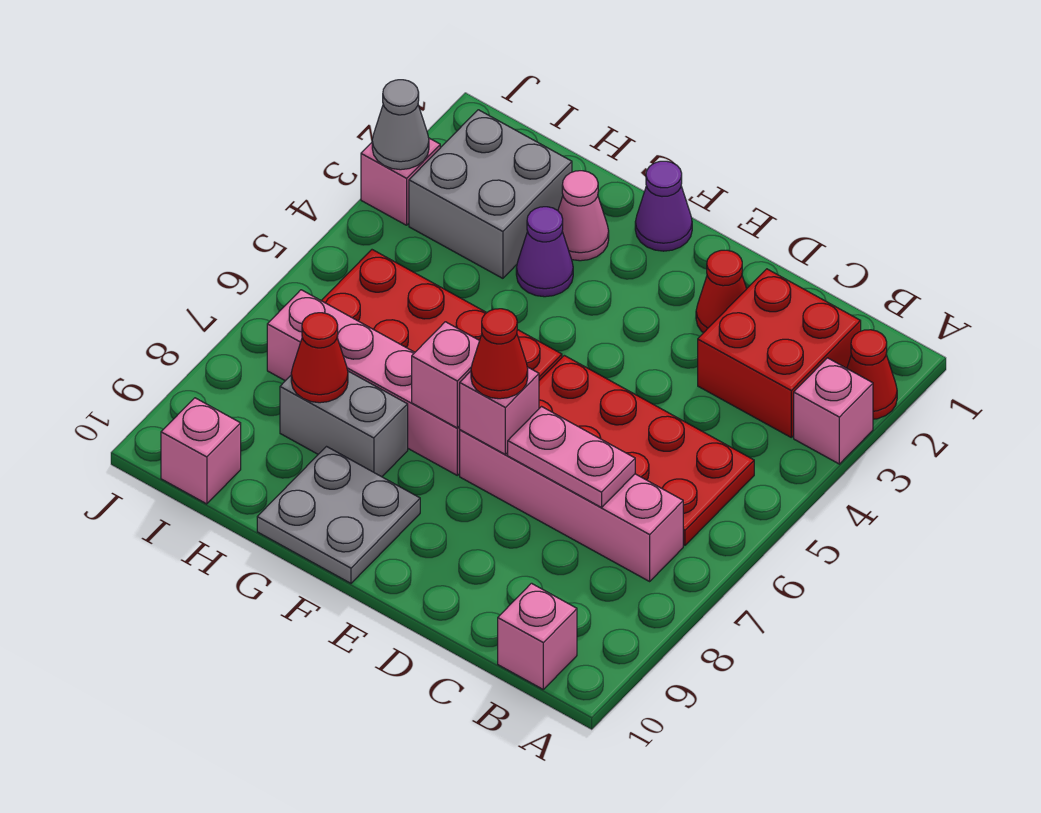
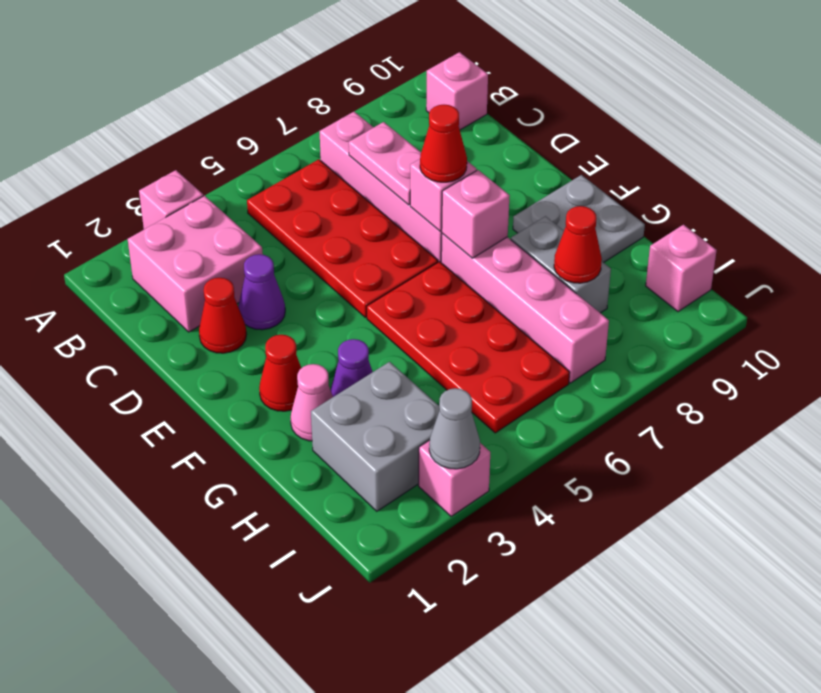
red 1x1 cone [847,330,897,419] -> red 1x1 cone moved to [259,335,301,411]
red 2x2 brick [698,269,861,437] -> pink 2x2 brick [128,196,263,332]
purple 1x1 cone [635,161,692,251] -> purple 1x1 cone moved to [238,254,285,330]

